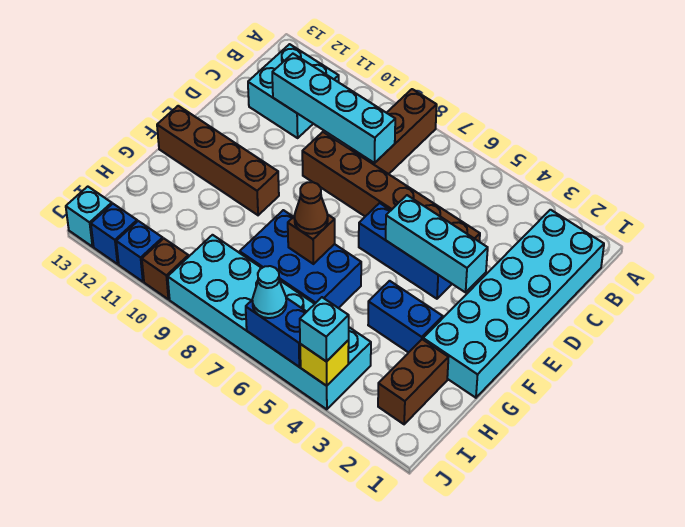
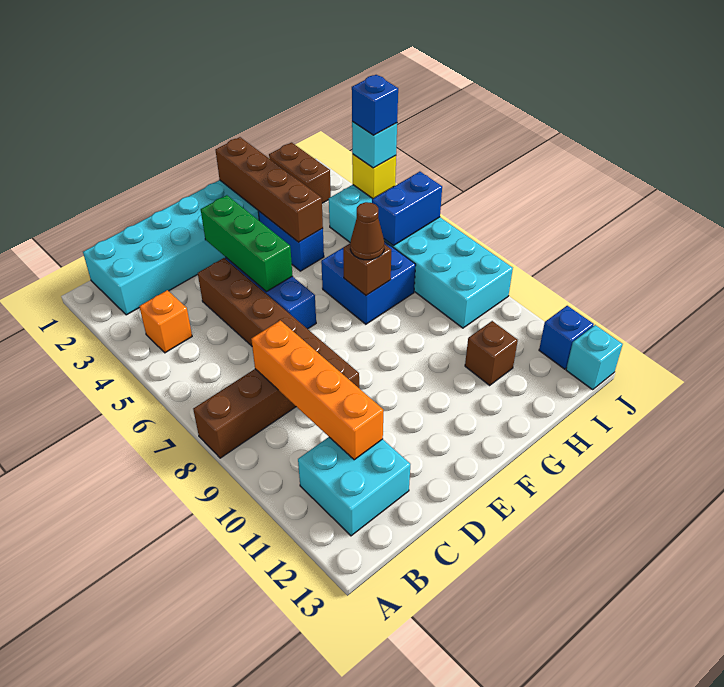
none -> orange 1x1 brick [139,290,192,353]
cyan 1x4 brick [272,54,395,163] -> orange 1x4 brick [251,320,384,460]
cyan 1x3 brick [386,195,488,292] -> green 1x3 brick [201,195,292,292]
brown 1x4 brick [157,106,279,215] -> brown 1x4 brick moved to [216,137,323,242]
blue 2x3 brick [240,210,361,308] -> blue 2x2 brick [321,241,416,324]
brown 1x2 brick [378,339,448,424] -> brown 1x2 brick turned to [269,143,331,203]
blue 1x2 brick [246,298,306,367] -> blue 1x2 brick turned to [372,172,442,246]
cyan 1x1 cone [252,266,286,318] -> none
brown 1x1 brick [142,239,188,299] -> brown 1x1 brick moved to [465,321,518,385]
blue 1x1 brick [116,221,163,282] -> blue 1x1 brick moved to [352,75,398,135]

